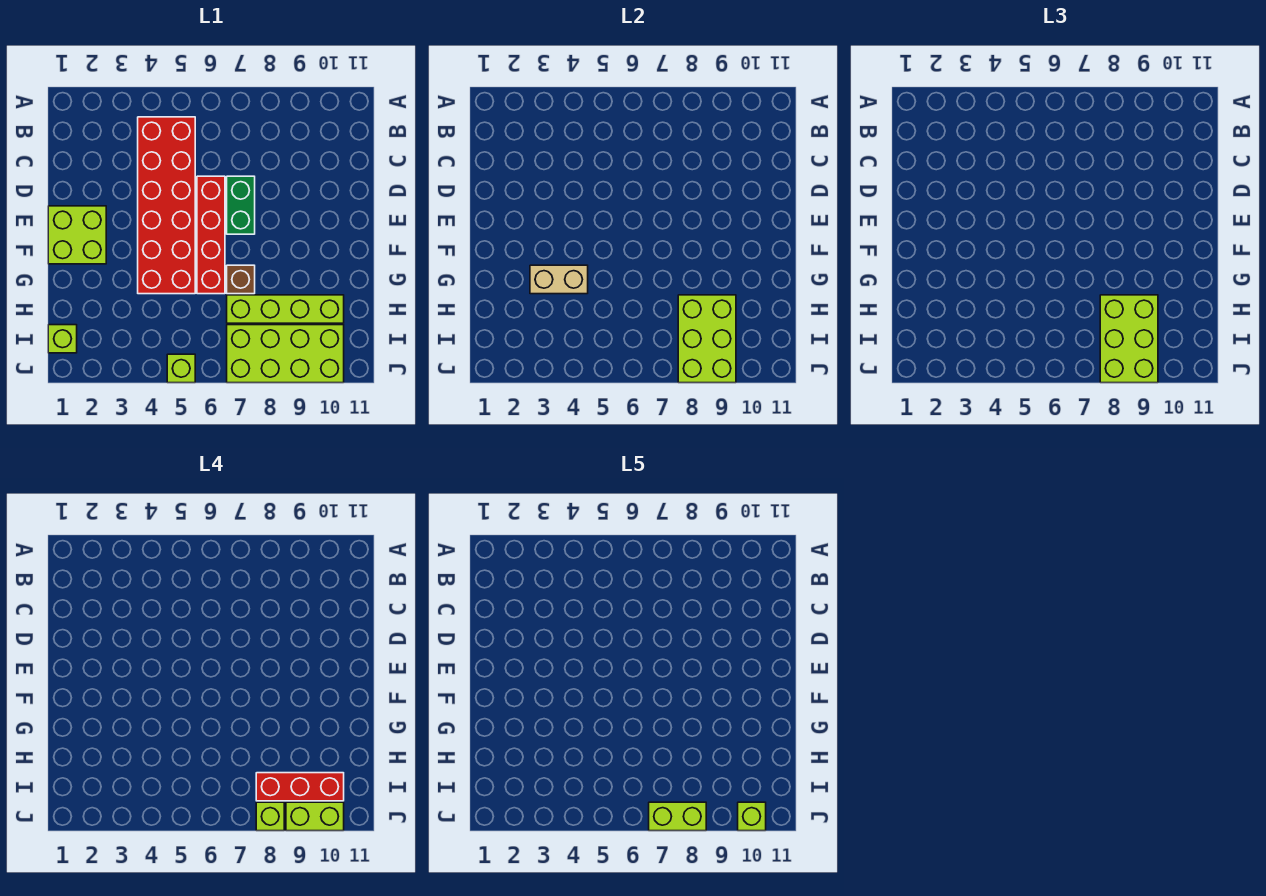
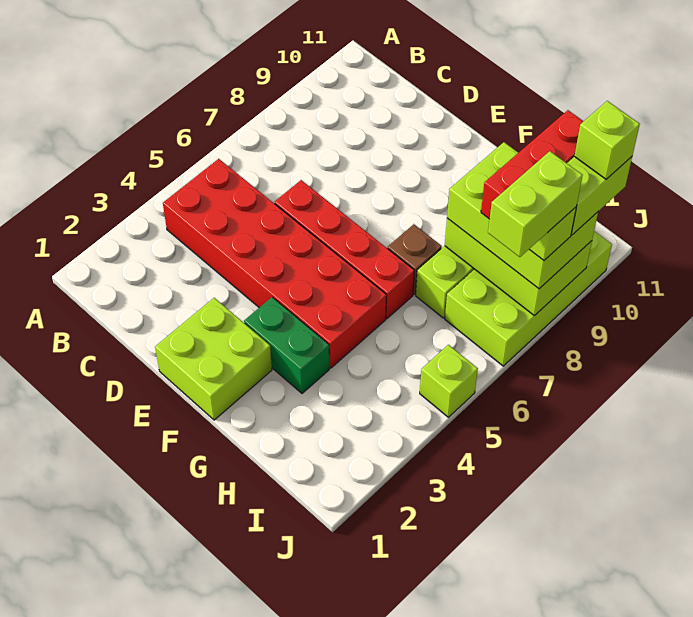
green 1x2 brick [227,176,255,234] -> green 1x2 brick moved to [244,297,329,393]
tan 1x2 brick [530,265,588,294] -> none
lime 1x1 brick [48,325,77,353] -> none

